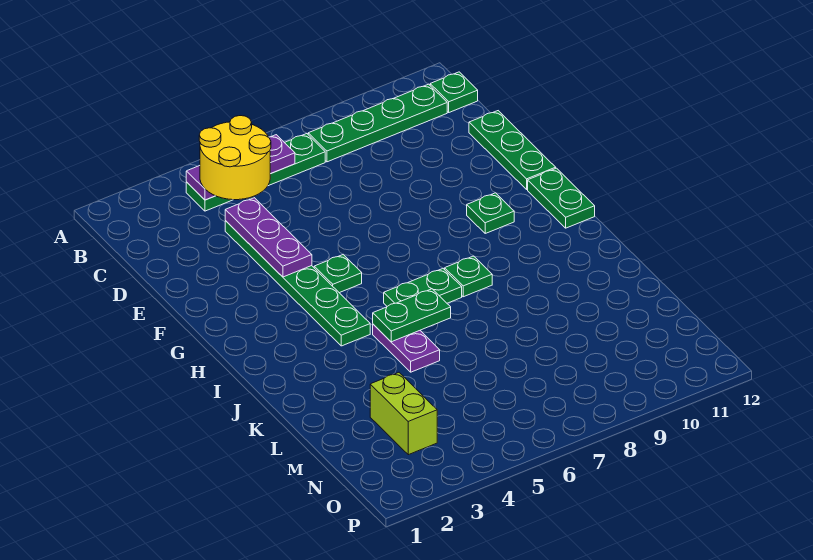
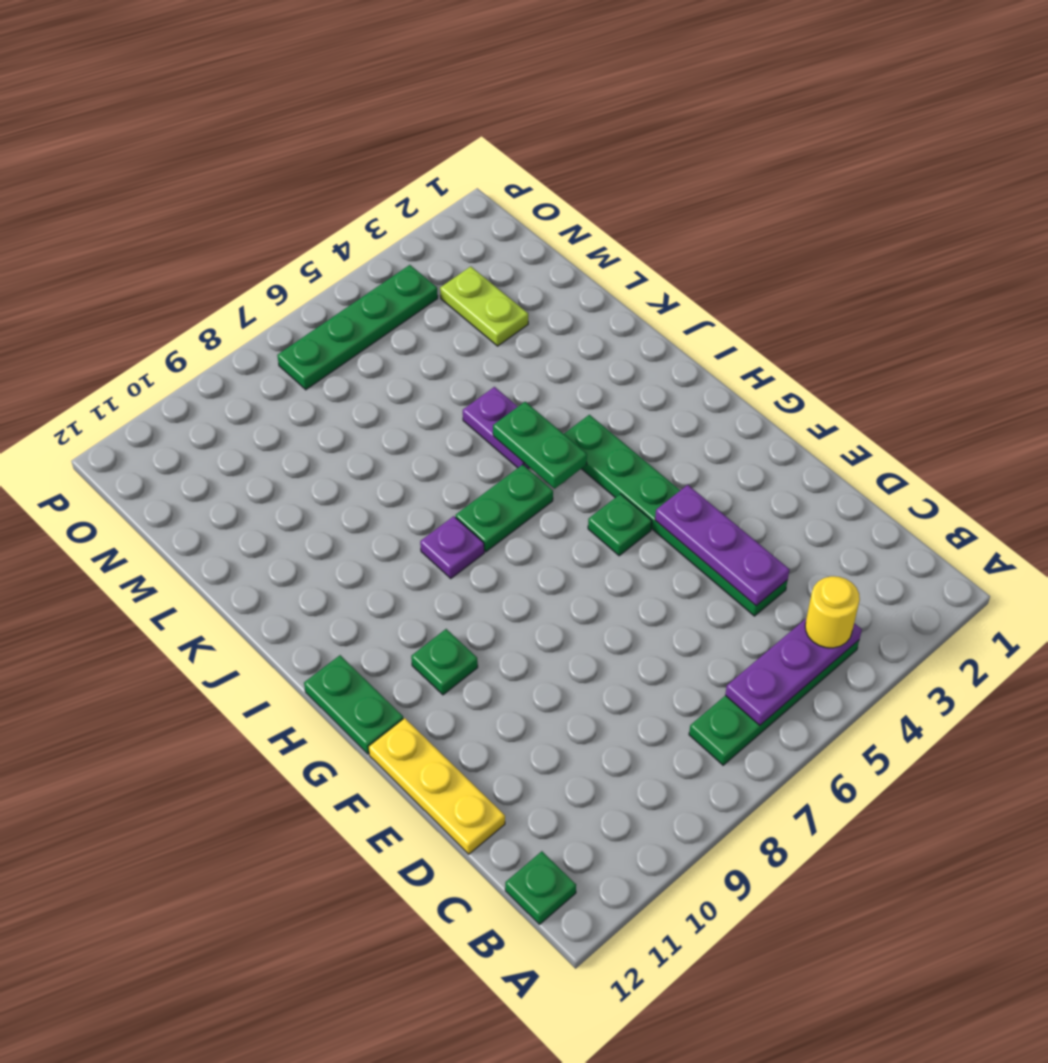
yellow 2x2 round brick [199,116,271,200] -> yellow 1x1 round brick [805,576,860,648]
green 1x4 plate [308,84,447,162] -> green 1x4 plate moved to [277,265,438,390]
green 1x3 plate [469,111,556,190] -> yellow 1x3 plate [368,718,505,854]
green 1x1 plate [445,256,492,297] -> purple 1x1 plate [420,516,484,578]
green 1x2 plate [373,289,451,342] -> green 1x2 plate turned to [493,402,587,489]
lime 1x2 brick [370,373,437,455] -> lime 1x2 plate [440,267,528,346]

